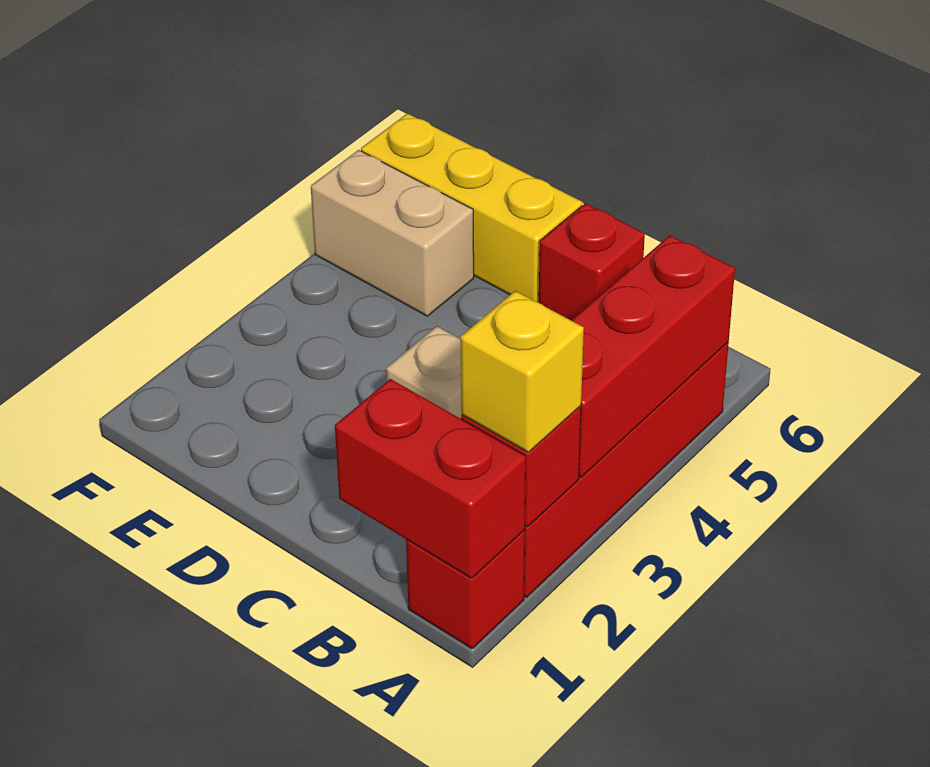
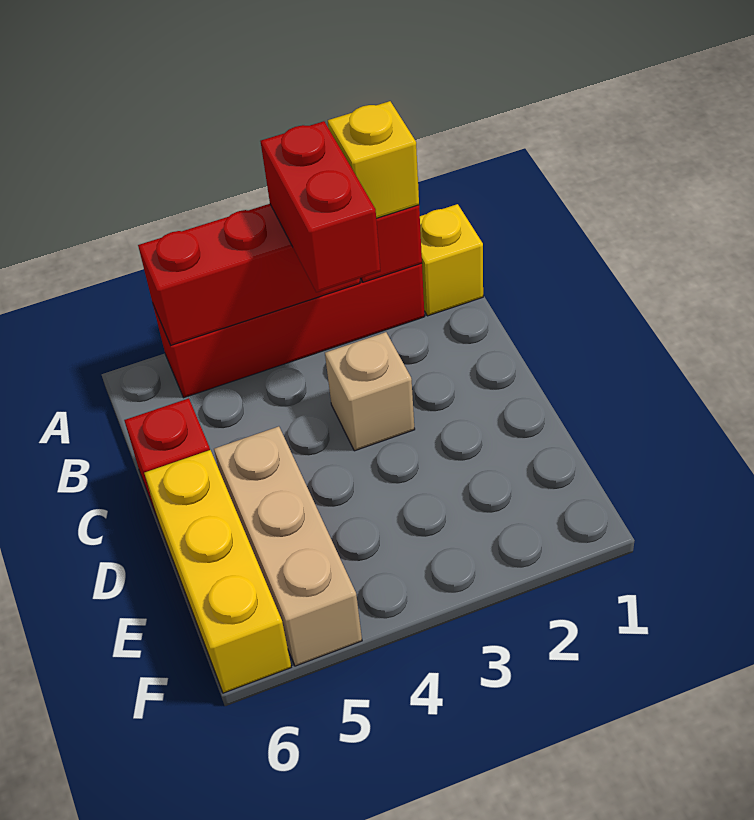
red 1x1 brick [406,530,525,649] -> yellow 1x1 brick [420,204,483,316]
red 1x2 brick [335,379,526,578] -> red 1x2 brick moved to [261,121,380,292]
tan 1x2 brick [311,150,474,316] -> tan 1x3 brick [214,426,362,666]

